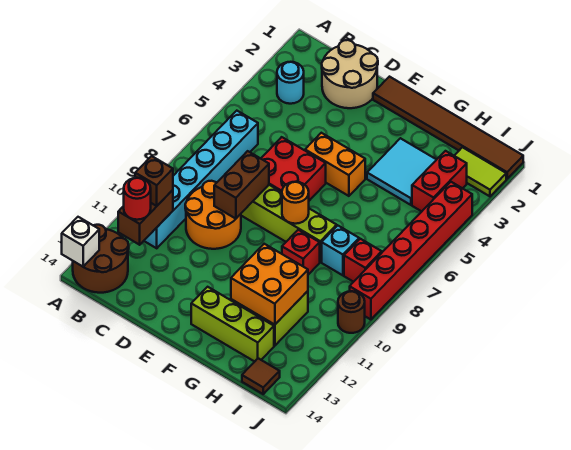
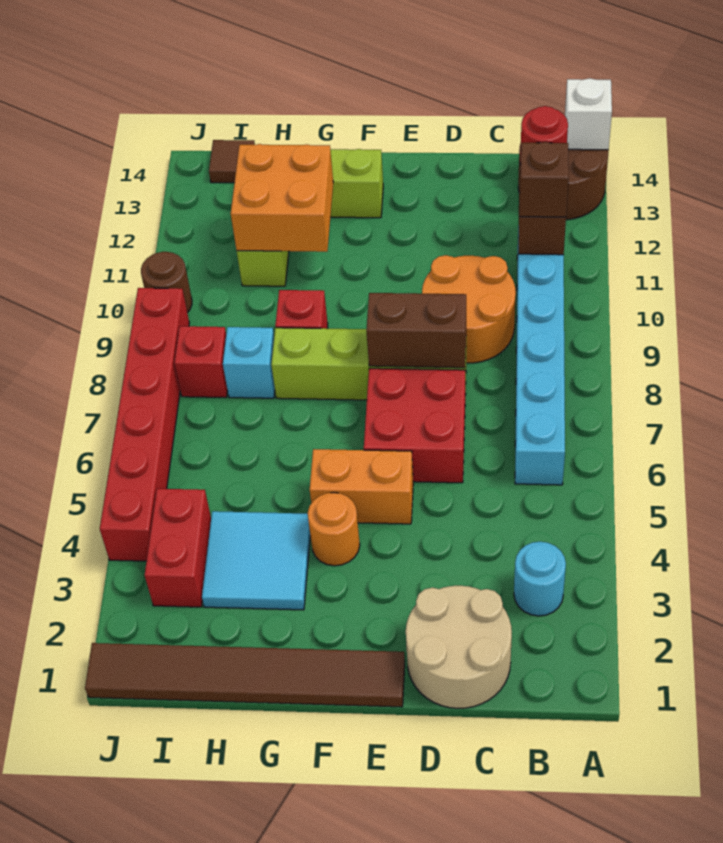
brown 1x2 brick [214,151,269,219] -> brown 1x2 brick turned to [366,293,466,368]
orange 1x1 round brick [282,182,309,224] -> orange 1x1 round brick moved to [308,492,360,566]
lime 1x2 tile [454,147,506,196] -> none

